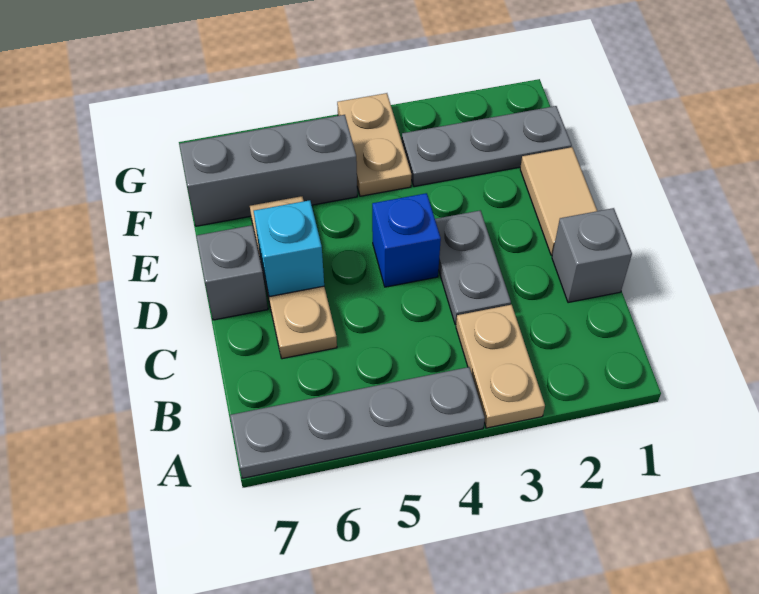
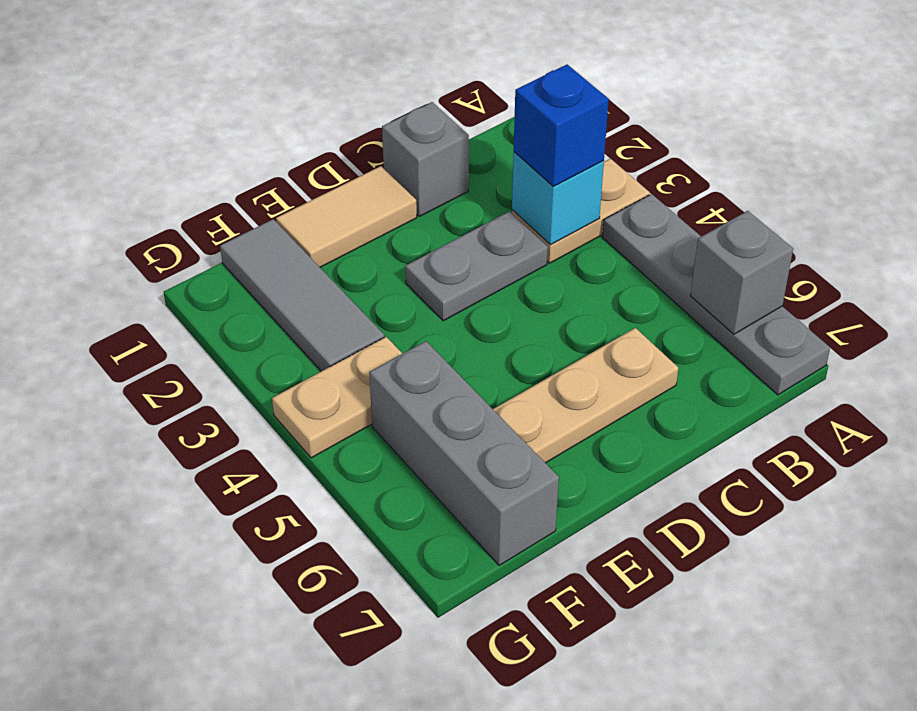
blue 1x1 brick [372,193,441,287] -> blue 1x1 brick moved to [514,64,609,186]
cyan 1x1 brick [254,200,324,297] -> cyan 1x1 brick moved to [512,152,604,245]
grey 1x1 brick [196,225,268,320] -> grey 1x1 brick moved to [690,211,793,334]
grey 1x3 plate [402,106,572,187] -> grey 1x3 tile [220,219,384,371]

